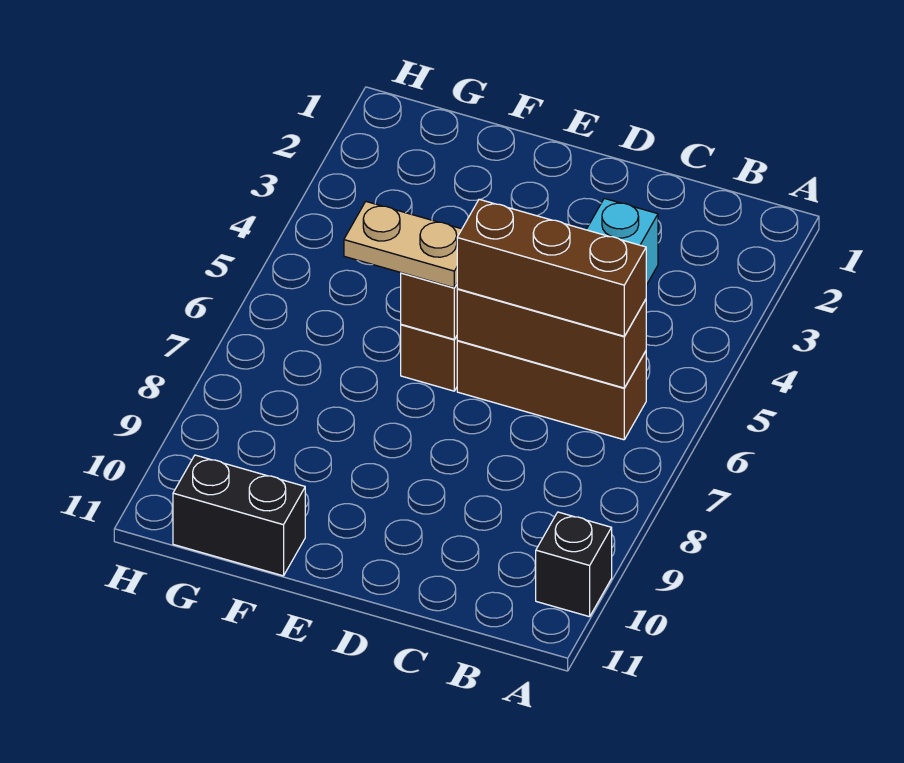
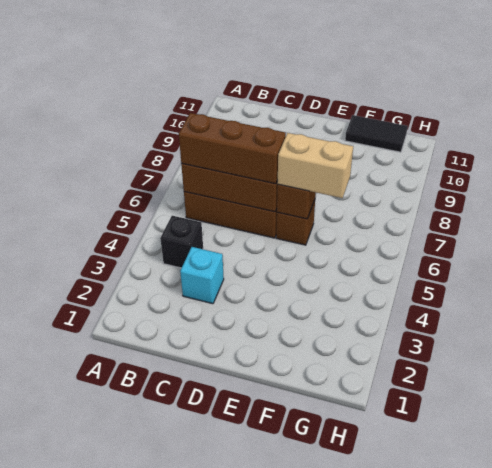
black 1x1 brick [536,512,612,617] -> black 1x1 brick moved to [160,216,203,268]
tan 1x2 plate [344,202,462,288] -> tan 1x2 brick [277,133,353,198]
black 1x2 brick [173,455,305,576] -> black 1x2 tile [345,115,408,152]

